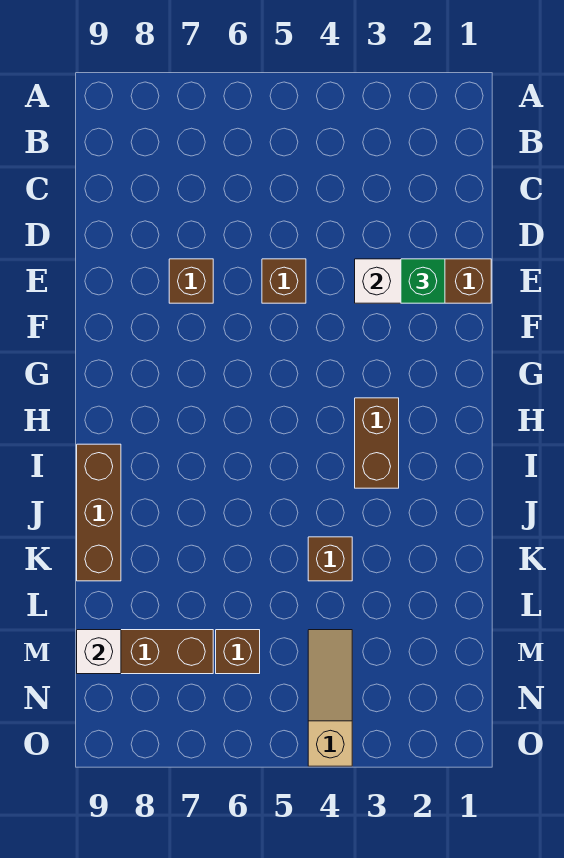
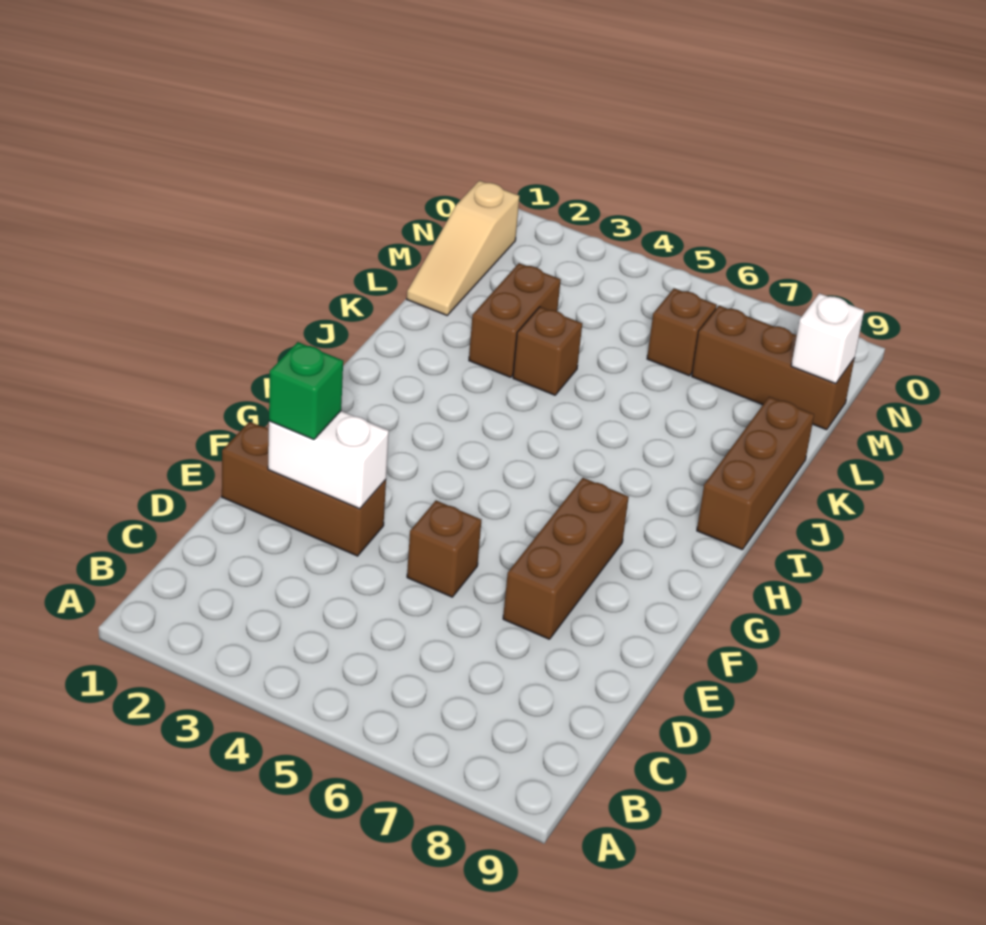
brown 1x1 brick [169,259,213,303] -> brown 1x3 brick [503,478,629,639]
brown 1x2 brick [355,398,399,488] -> brown 1x2 brick moved to [469,263,561,377]
tan 1x3 slope [308,630,352,766] -> tan 1x3 slope moved to [407,181,519,315]

